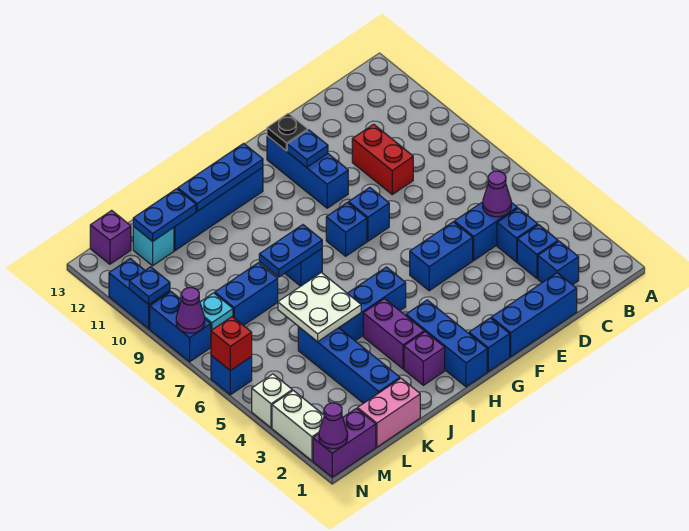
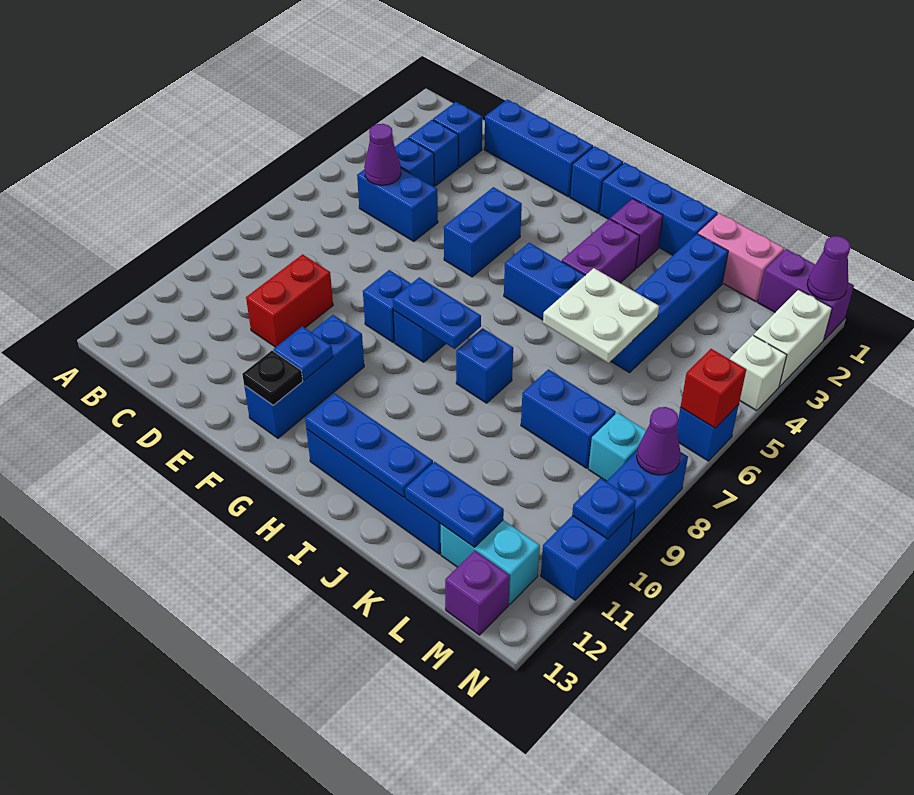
blue 1x2 brick [410,222,473,291] -> blue 1x2 brick turned to [444,187,522,277]
blue 1x3 brick [406,300,487,387] -> blue 1x3 brick turned to [600,162,718,255]
blue 1x2 plate [259,225,322,277] -> blue 1x2 plate moved to [393,277,481,349]
cyan 1x1 brick [133,226,174,266] -> cyan 1x2 brick [441,520,540,604]

